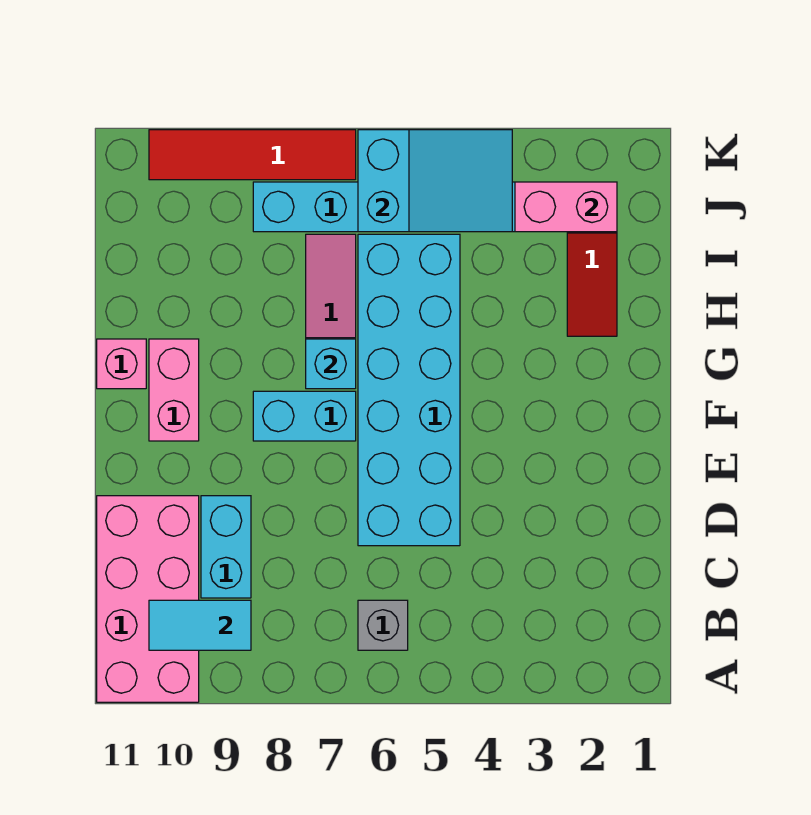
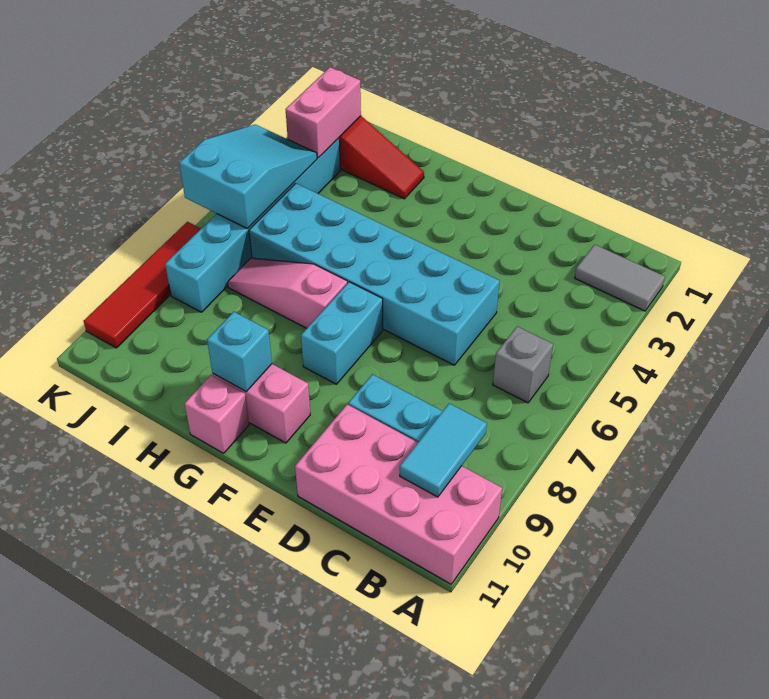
none -> grey 1x2 tile [575,245,665,311]
cyan 1x1 brick [306,339,356,389] -> cyan 1x1 brick moved to [207,312,272,391]

